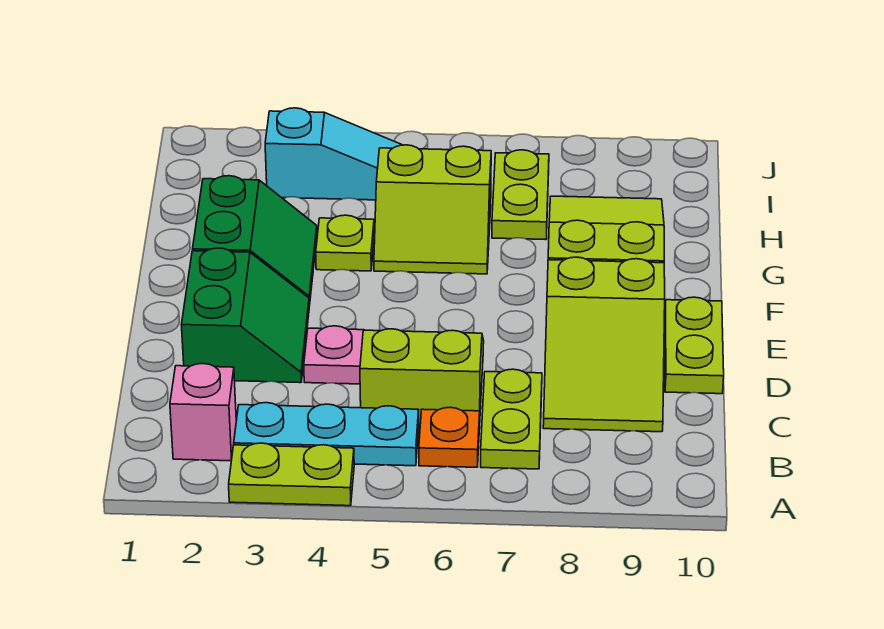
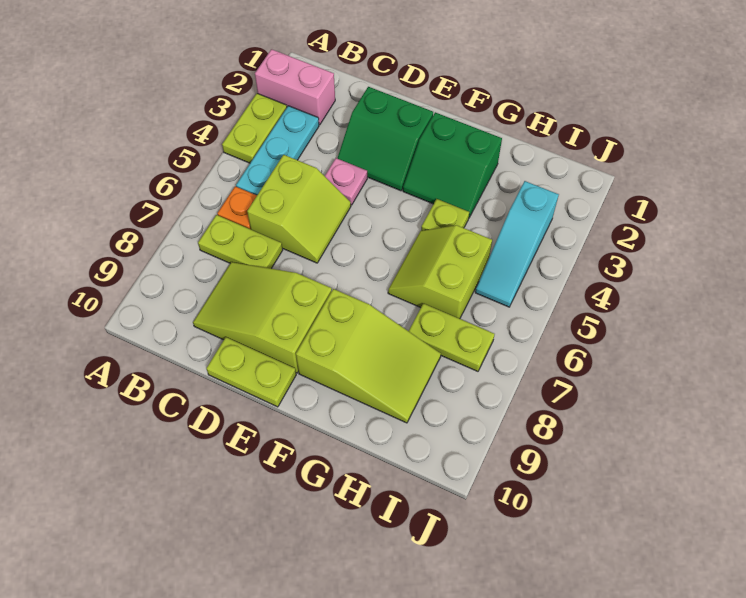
pink 1x1 brick [170,364,236,461] -> pink 1x2 brick [255,49,335,125]

